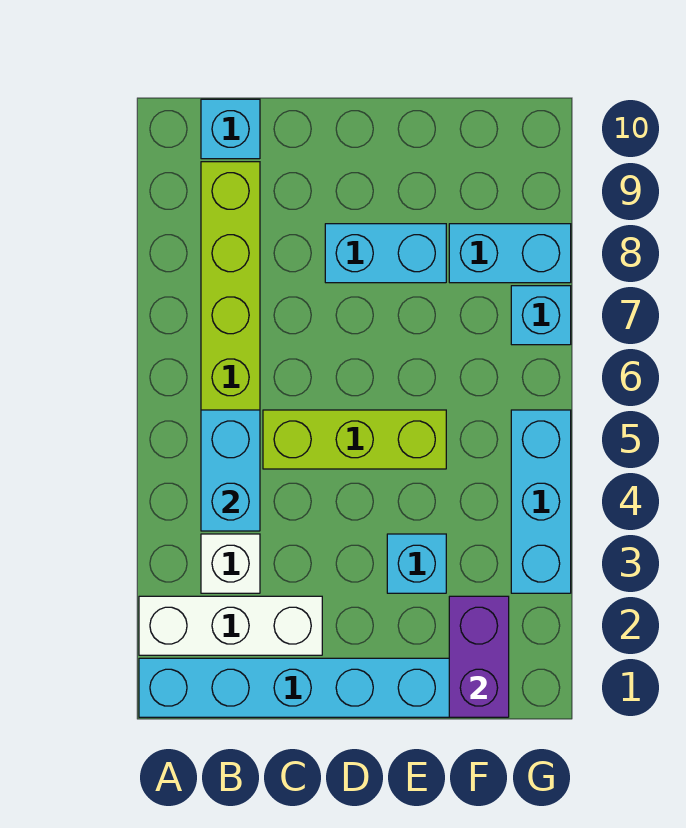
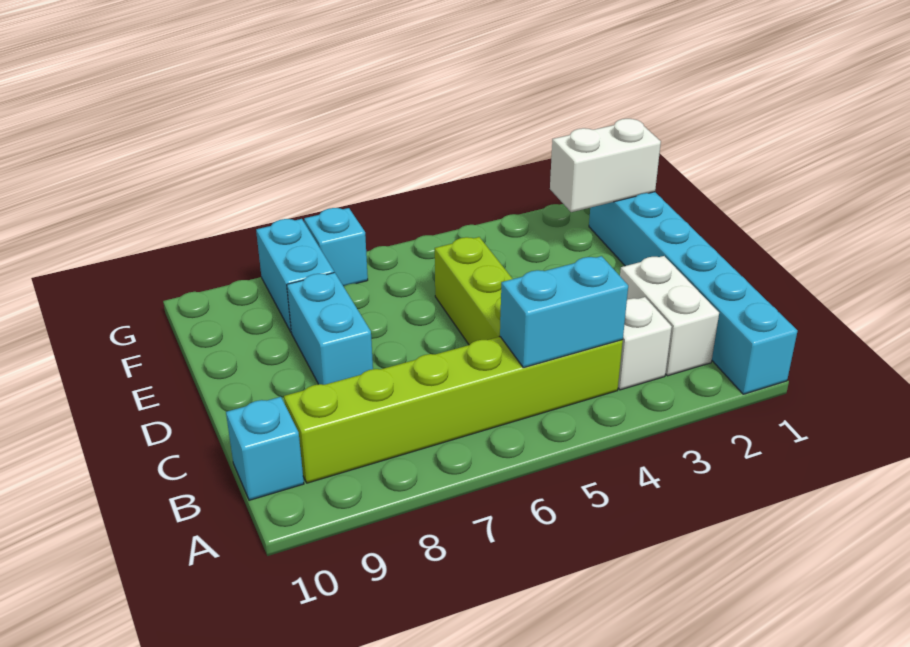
white 1x3 brick [139,596,322,655] -> white 1x2 brick [620,256,719,376]
cyan 1x1 brick [387,534,446,593] -> none
purple 1x2 brick [449,596,509,717] -> white 1x2 brick [550,119,661,212]
cyan 1x3 brick [511,410,571,593] -> none

